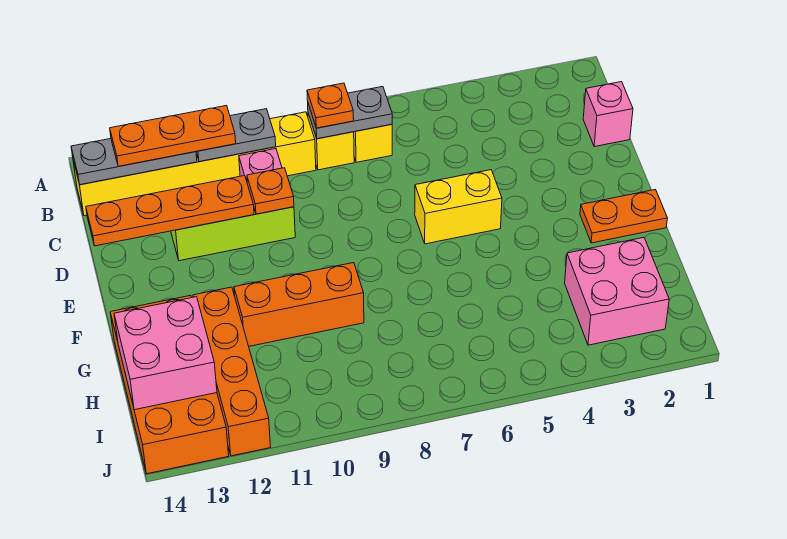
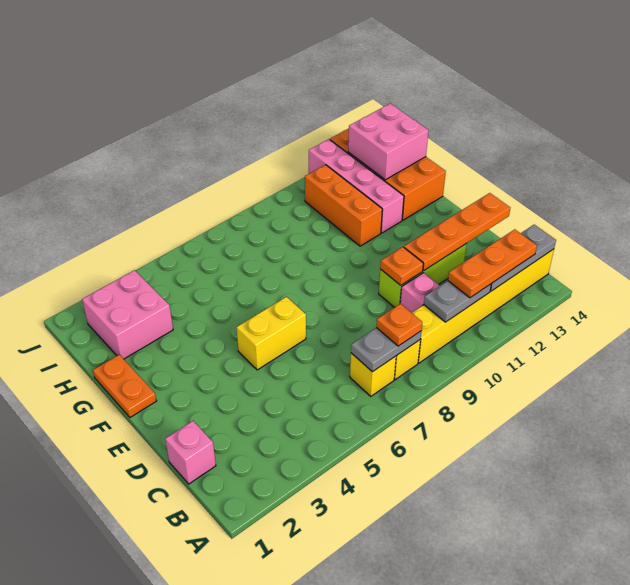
orange 1x2 plate [580,190,667,243] -> orange 1x2 plate turned to [93,355,156,417]
orange 1x3 brick [234,263,364,346] -> orange 1x3 brick turned to [305,165,382,246]
orange 1x4 brick [193,287,271,456] -> pink 1x4 brick [309,139,404,233]

